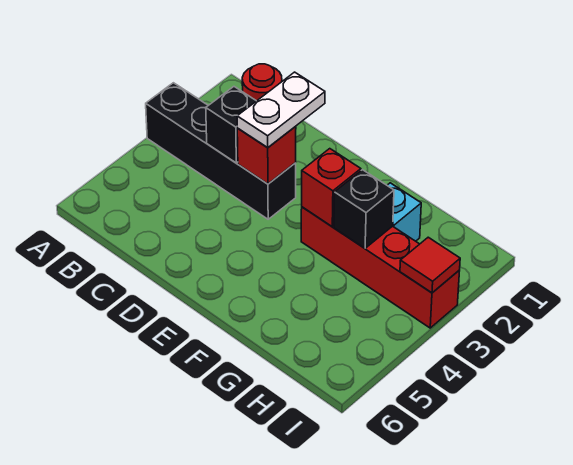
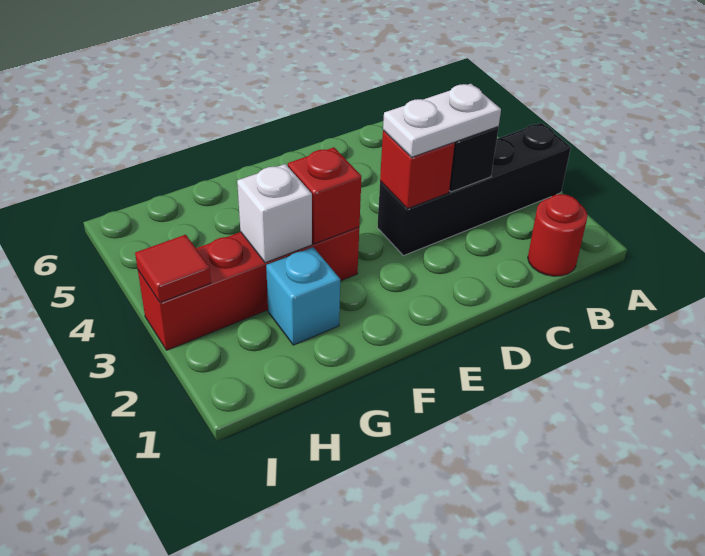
white 1x2 plate [237,72,325,148] -> white 1x2 plate turned to [383,84,501,157]
black 1x1 brick [334,170,394,248] -> white 1x1 brick [237,164,312,263]

